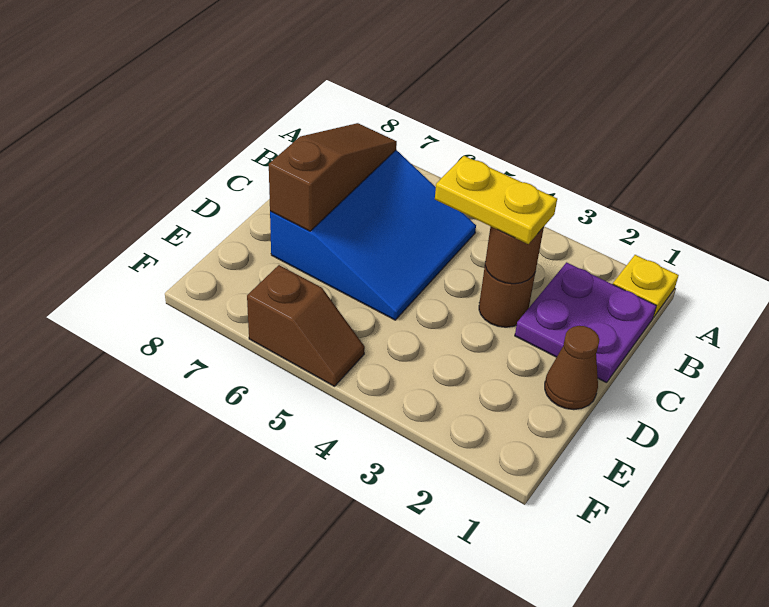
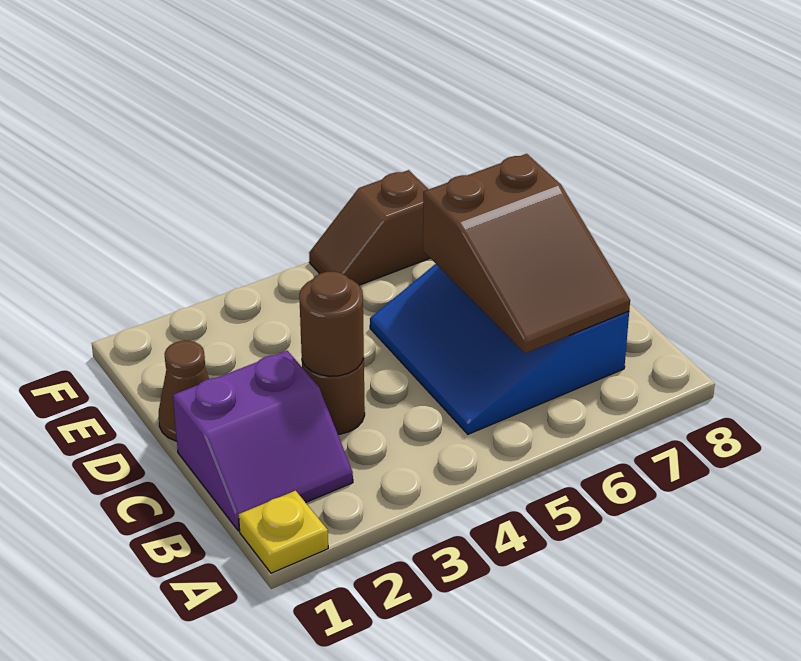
purple 2x2 plate [515,262,656,383] -> purple 2x2 slope [173,351,353,531]
brown 1x3 slope [269,123,397,231] -> brown 2x3 slope [423,154,630,353]
yellow 1x2 plate [435,156,557,244] -> none

